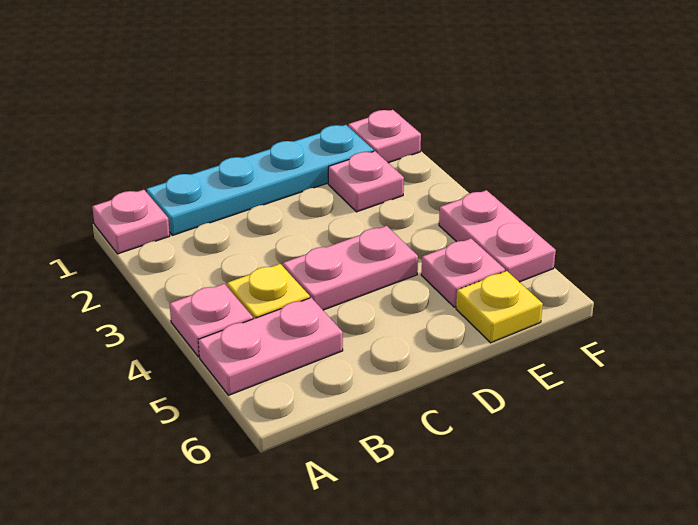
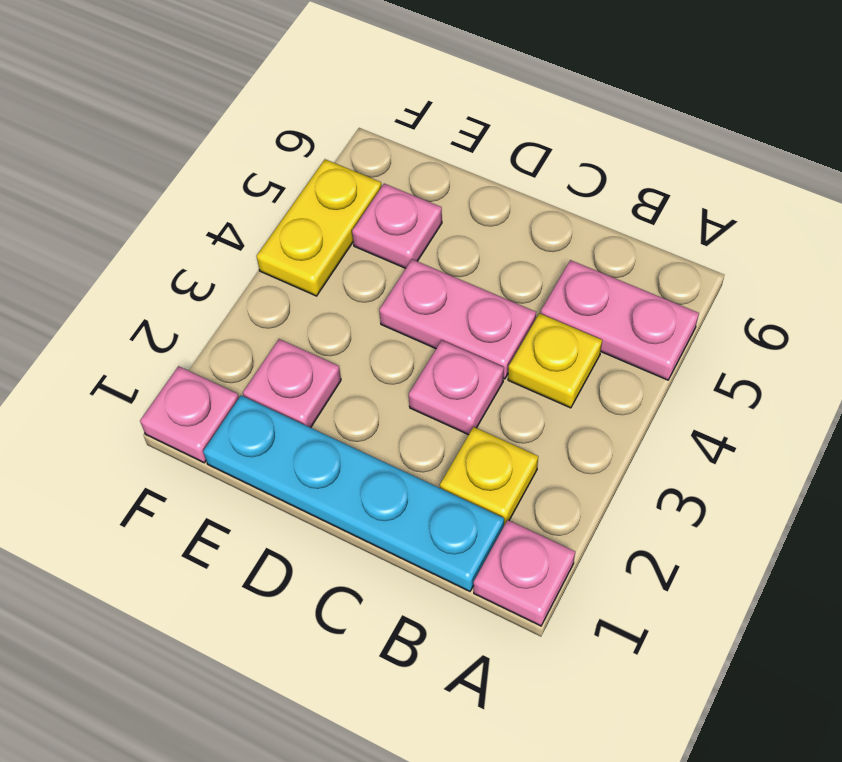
pink 1x1 plate [169,284,253,357] -> pink 1x1 plate moved to [409,340,504,435]
yellow 1x1 plate [456,271,543,343] -> yellow 1x1 plate moved to [440,427,538,525]
pink 1x2 plate [439,190,556,282] -> yellow 1x2 plate [257,159,381,296]

